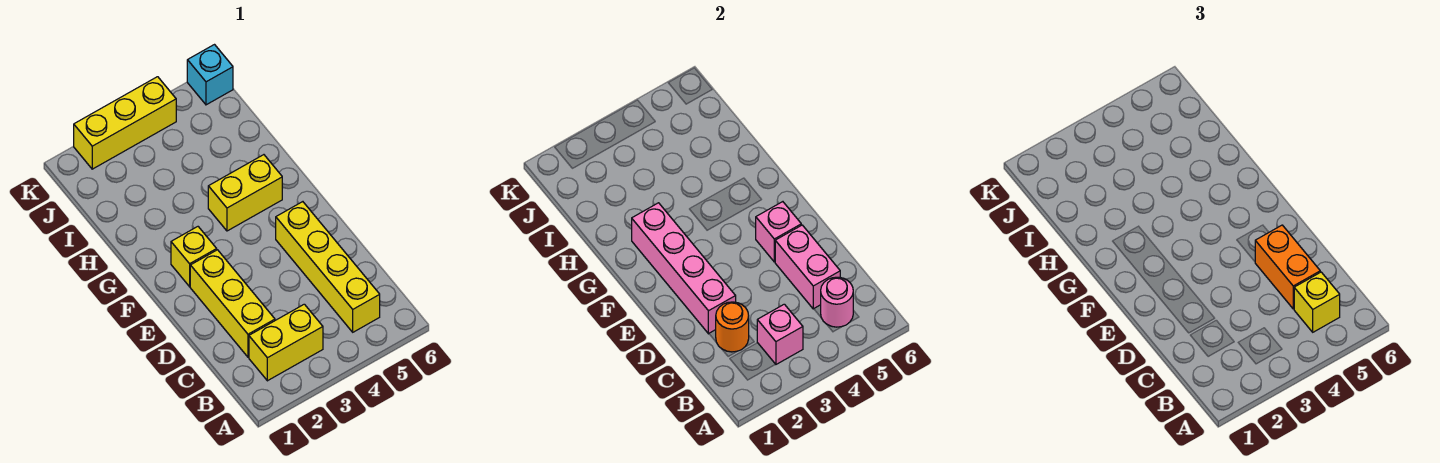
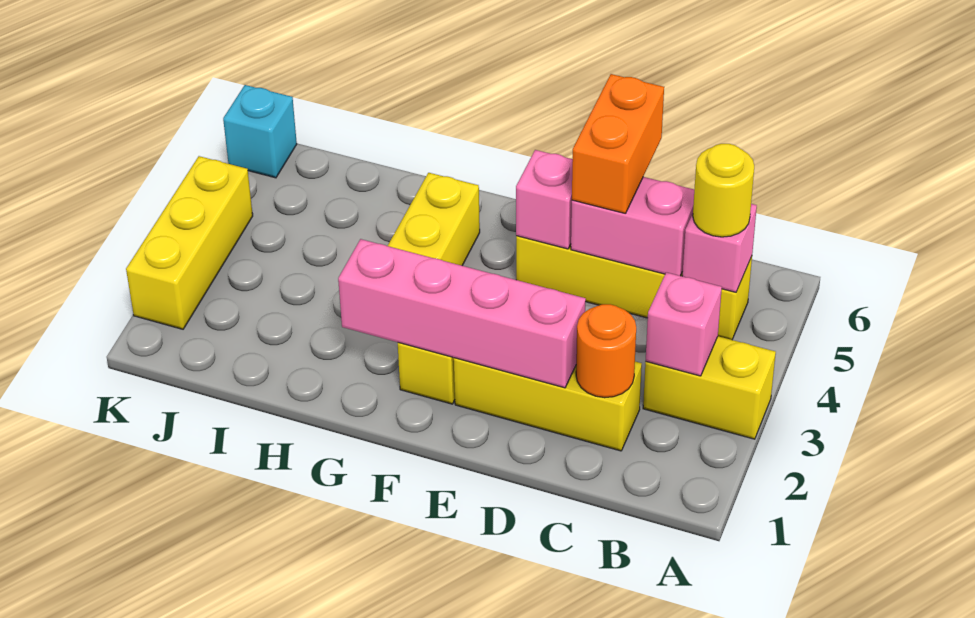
yellow 1x2 brick [249,304,323,381] -> yellow 1x2 brick turned to [643,336,776,439]
pink 1x1 round brick [821,277,853,327] -> pink 1x1 brick [682,204,757,292]
yellow 1x1 brick [1294,272,1340,332] -> yellow 1x1 round brick [693,144,754,237]
orange 1x2 brick [1255,225,1320,309] -> orange 1x2 brick turned to [572,74,664,214]

